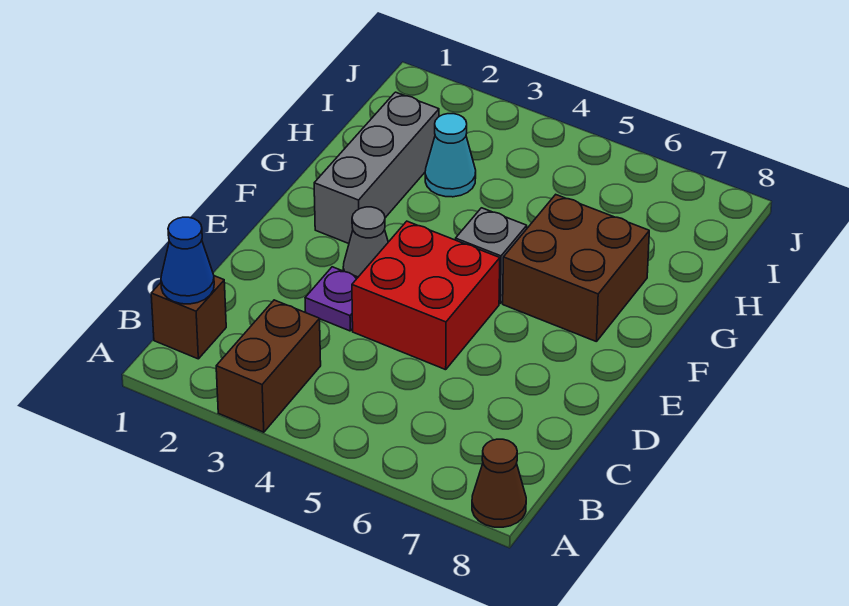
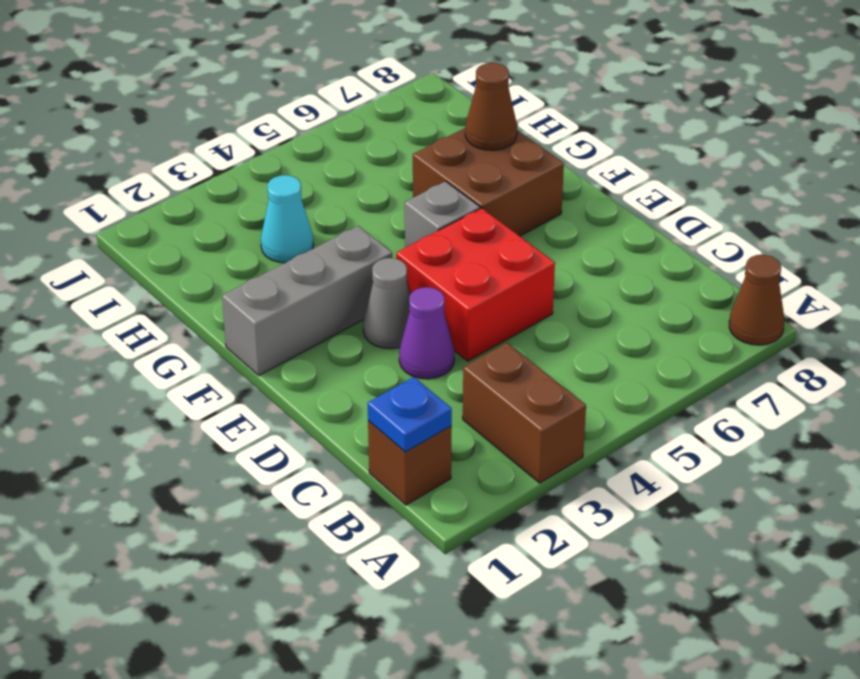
blue 1x1 cone [161,217,214,304] -> blue 1x1 plate [368,377,452,452]
purple 1x1 plate [305,267,358,331] -> purple 1x1 cone [399,287,455,379]
grey 1x3 brick [314,92,439,243] -> grey 1x3 brick turned to [222,226,392,375]
none -> brown 1x1 cone [465,63,517,150]

